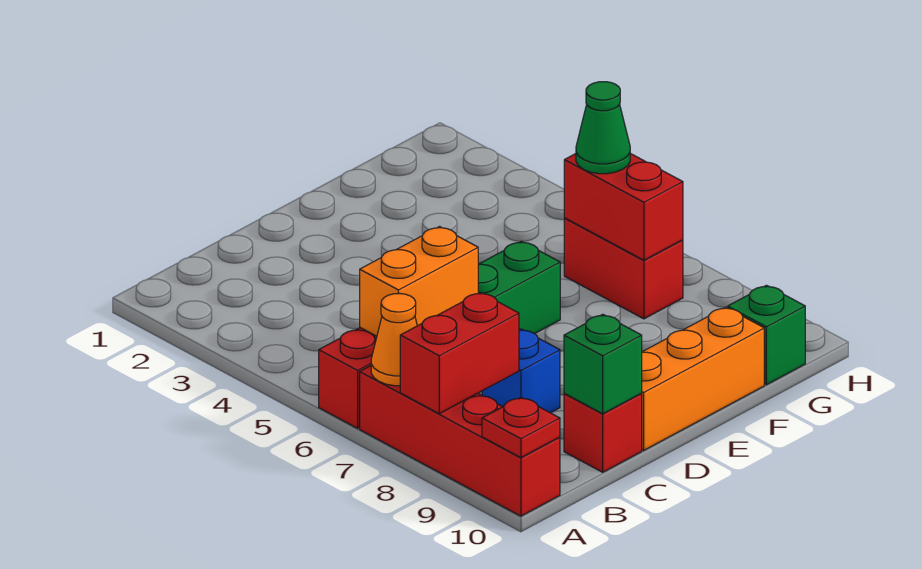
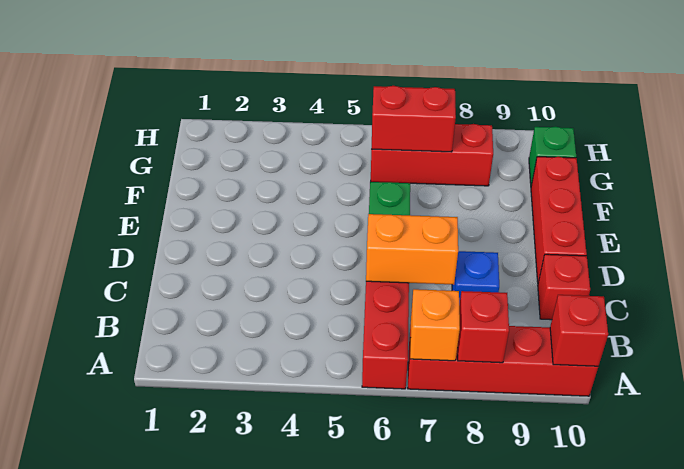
orange 1x1 cone [371,293,417,386] -> orange 1x1 brick [410,289,460,361]
red 1x2 brick [400,292,519,414] -> red 1x1 brick [457,291,509,363]
red 1x1 plate [482,397,560,458] -> red 1x1 brick [550,295,608,366]
orange 1x2 brick [360,227,478,336] -> orange 1x2 brick turned to [366,214,458,285]
green 1x1 brick [564,314,642,414] -> none
orange 1x3 brick [641,307,764,450] -> red 1x3 brick [531,157,587,282]
red 1x2 brick [564,218,683,319] -> red 1x3 brick [371,124,493,186]
green 1x1 cone [576,82,630,174] -> none

